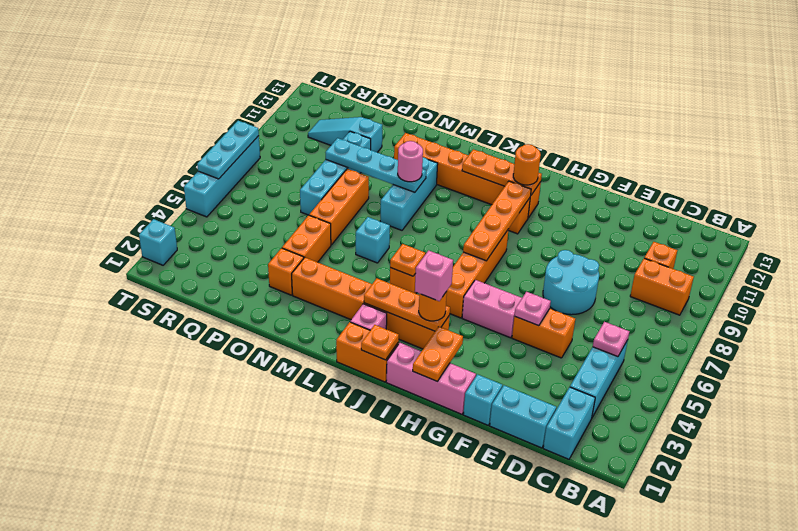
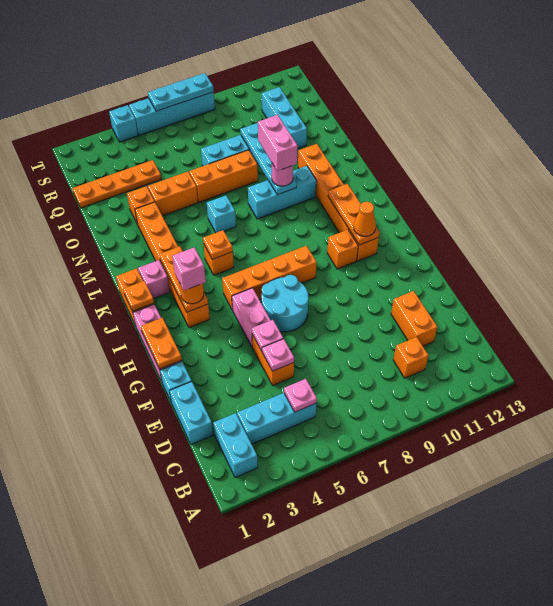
orange 1x2 brick [630,258,694,315] -> orange 1x2 brick moved to [391,291,437,346]
cyan 1x2 brick [543,387,595,459] -> cyan 1x2 brick turned to [213,413,258,478]
none -> pink 1x1 plate [262,339,294,371]
cyan 2x2 round brick [543,250,599,315] -> cyan 2x2 round brick moved to [261,275,308,332]
orange 1x2 plate [413,327,463,381] -> orange 1x2 plate turned to [141,318,182,369]
orange 1x4 plate [463,181,531,261] -> orange 1x4 plate moved to [72,160,161,208]
orange 1x1 round brick [513,144,541,185] -> orange 1x1 cone [354,202,376,236]
none -> pink 1x2 brick [258,115,298,171]
cyan 1x3 slope [308,117,382,152] -> cyan 1x3 brick [262,87,307,148]
cyan 1x1 brick [139,219,177,265] -> cyan 1x1 brick moved to [109,105,138,142]

